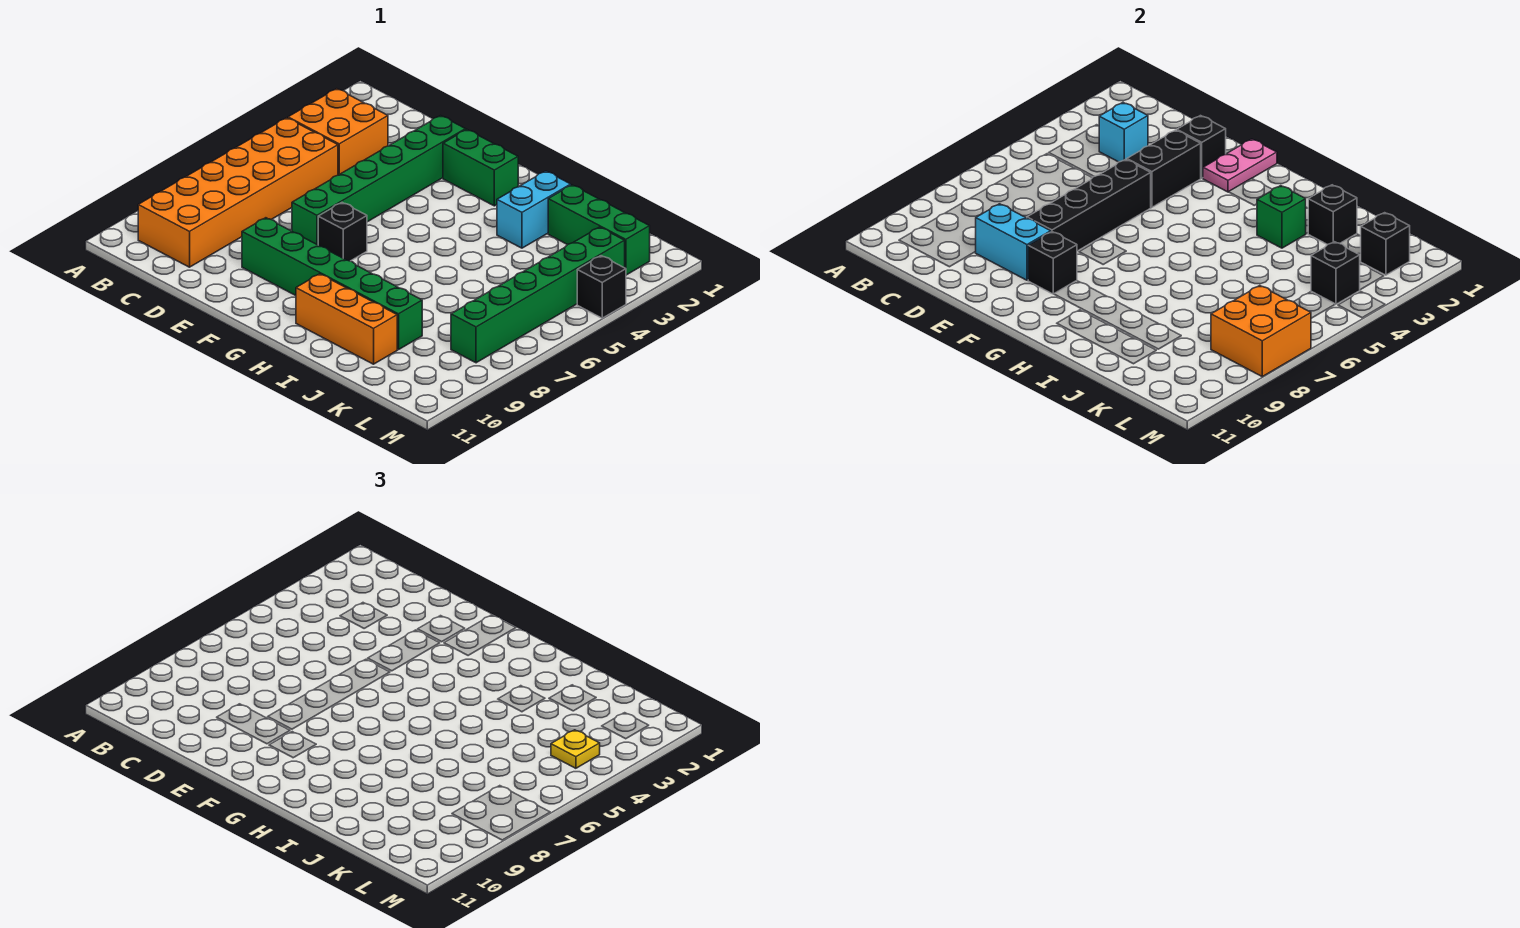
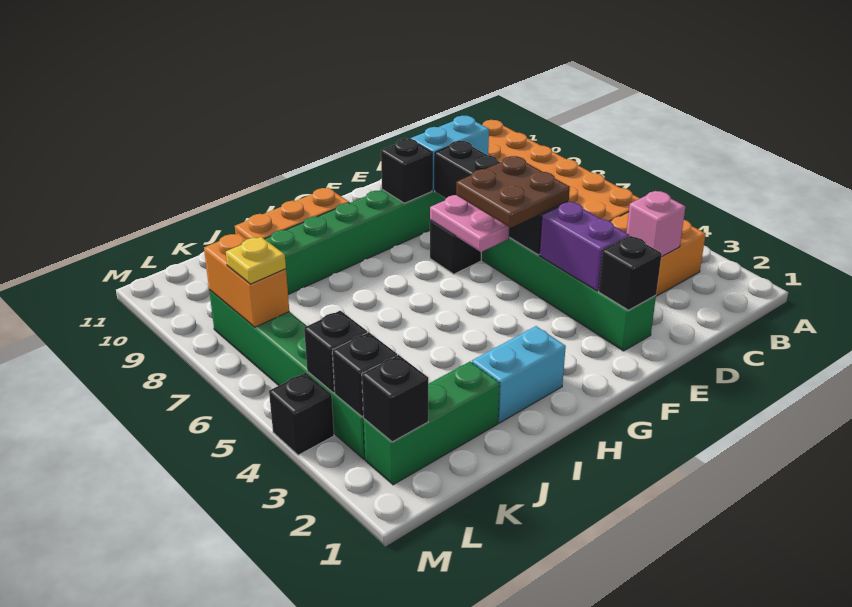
cyan 1x1 brick [1099,103,1148,162] -> pink 1x1 brick [627,191,685,257]
black 1x2 brick [1127,130,1201,207] -> purple 1x2 brick [540,202,629,291]
none -> brown 2x2 plate [456,156,570,228]
pink 1x2 plate [1203,139,1277,192] -> pink 1x2 plate moved to [430,195,510,252]
green 1x2 brick [443,130,518,206] -> none
cyan 1x2 brick [497,171,571,248] -> cyan 1x2 brick turned to [472,326,566,423]
green 1x1 brick [1257,186,1306,248] -> none
black 1x1 brick [1308,185,1357,245] -> black 1x1 brick moved to [332,332,397,417]
yellow 1x1 plate [551,730,600,768] -> yellow 1x1 plate moved to [226,237,286,284]
orange 2x2 brick [1211,286,1311,377] -> orange 1x2 brick [204,233,289,327]

